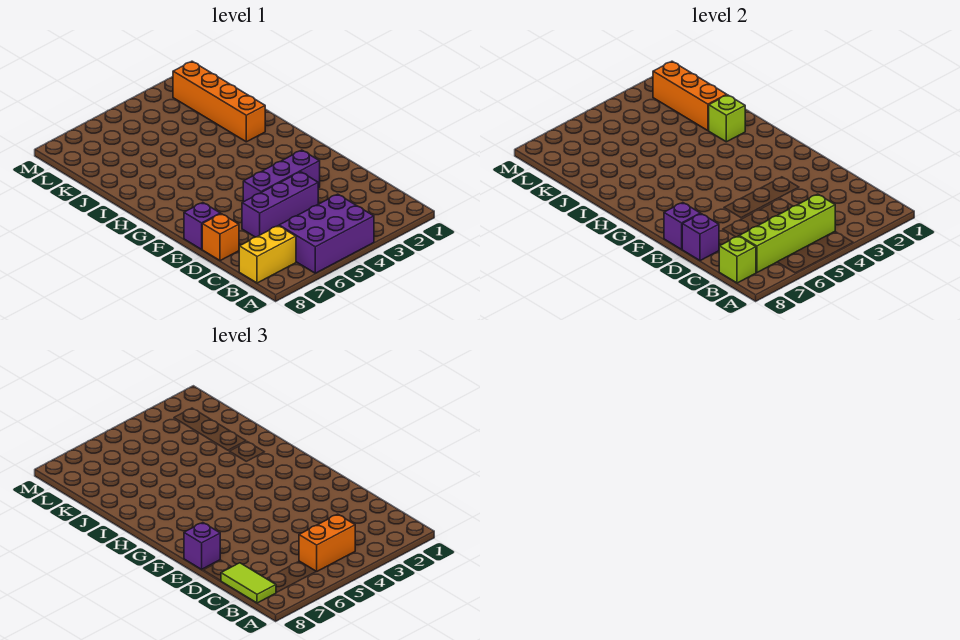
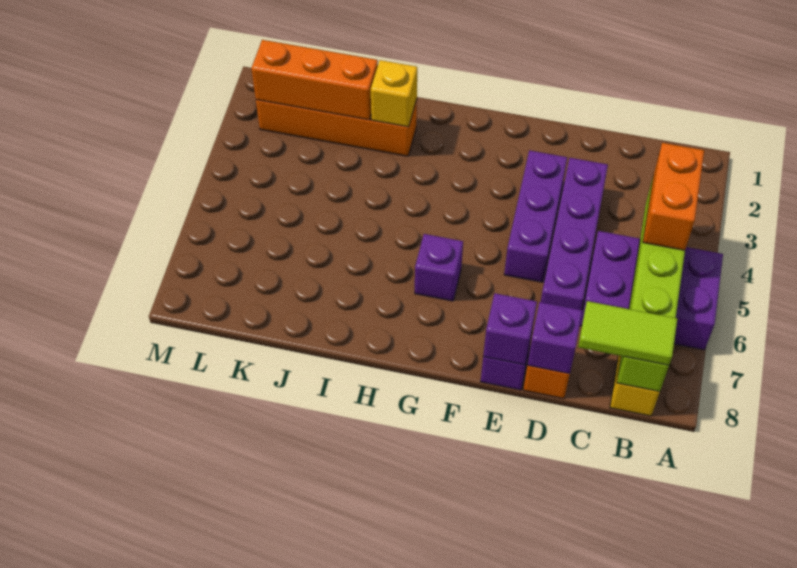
purple 2x3 brick [279,194,374,273] -> purple 2x3 brick turned to [580,231,723,350]
purple 1x3 brick [242,172,318,237] -> purple 1x4 brick [541,158,608,310]
purple 1x1 brick [184,523,220,569] -> purple 1x1 brick moved to [415,234,463,301]
lime 1x1 brick [708,95,745,142] -> yellow 1x1 brick [371,60,417,127]

